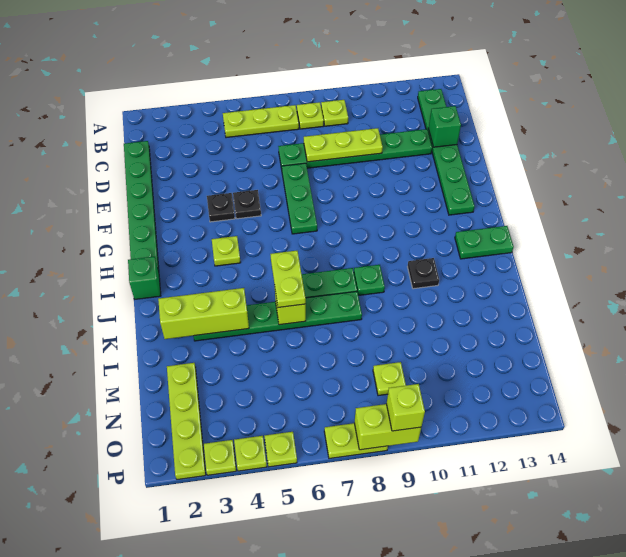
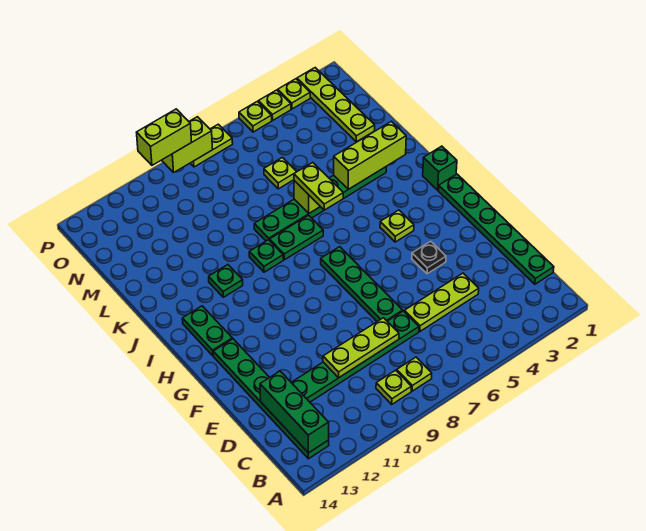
lime 1x3 plate [223,105,299,138] -> lime 1x3 plate moved to [404,273,479,331]
green 1x1 brick [429,106,461,147] -> green 1x3 brick [260,371,329,453]
green 1x3 plate [282,163,317,234] -> green 1x4 plate [321,247,403,321]
black 1x1 plate [233,190,261,219] -> none
green 1x2 plate [455,226,514,259] -> green 1x2 plate turned to [182,306,232,356]
black 1x1 plate [408,258,439,289] -> green 1x1 plate [209,265,243,297]
lime 1x1 plate [373,362,406,396] -> lime 1x1 plate moved to [264,158,297,189]
lime 1x1 brick [386,384,425,431] -> lime 1x2 brick [136,109,192,165]

